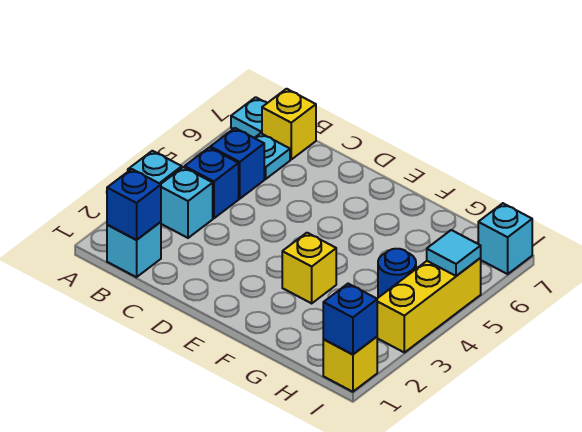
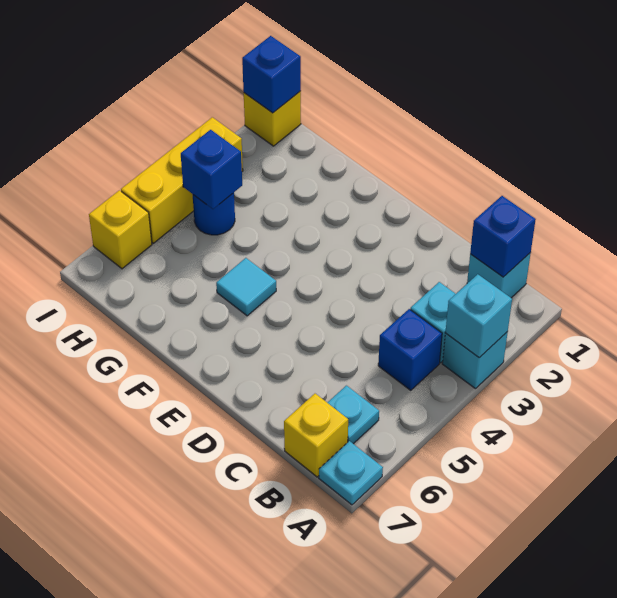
blue 1x1 brick [210,128,264,199] -> blue 1x1 brick moved to [181,130,242,209]
yellow 1x1 brick [282,233,336,303] -> yellow 1x1 brick moved to [89,190,152,269]
cyan 1x1 tile [427,230,481,276] -> cyan 1x1 tile moved to [216,258,276,316]
cyan 1x1 brick [478,203,532,274] -> cyan 1x1 brick moved to [445,274,512,358]

